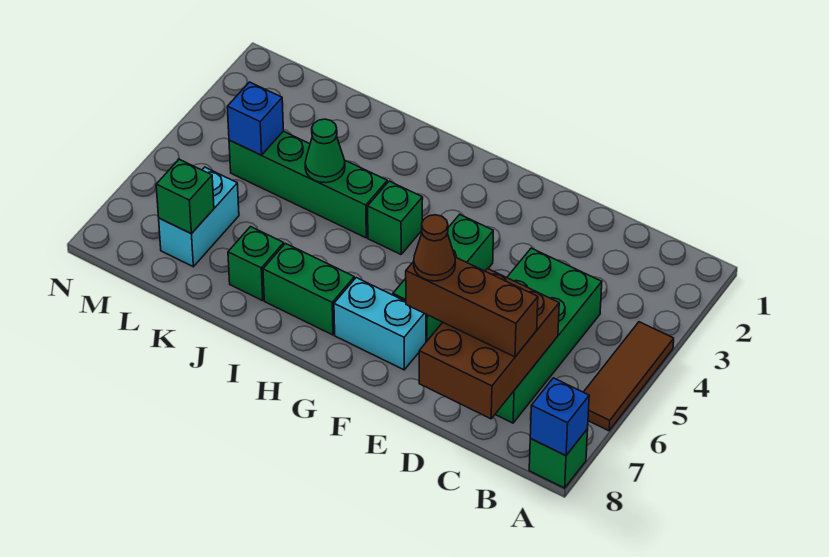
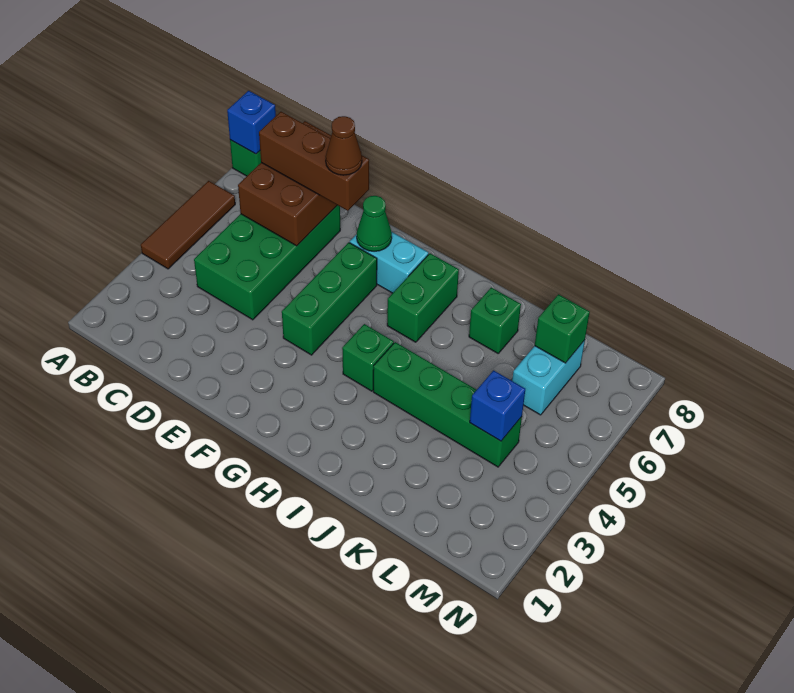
green 1x2 brick [263,244,354,335] -> green 1x2 brick turned to [387,253,459,342]
green 1x1 cone [305,119,345,183] -> green 1x1 cone moved to [357,196,392,251]

